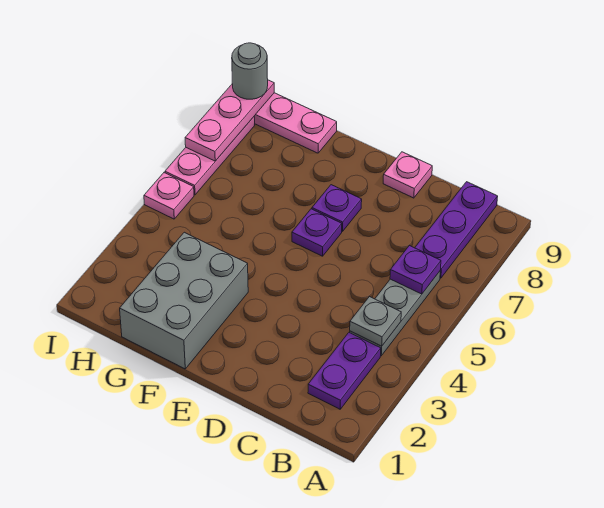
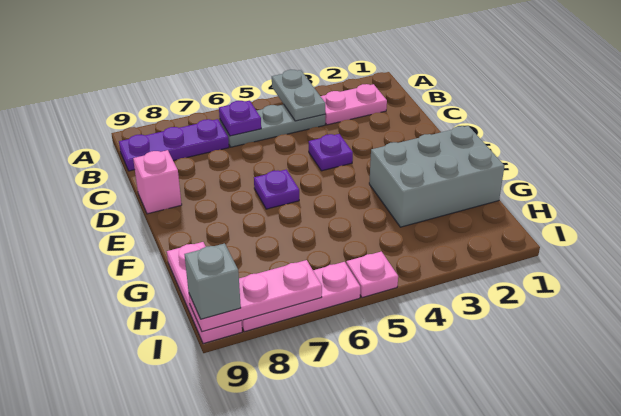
purple 1x2 plate [308,332,381,409] -> pink 1x2 plate [321,84,387,125]
grey 1x1 plate [350,297,401,346] -> grey 1x2 plate [272,70,325,121]
pink 1x1 plate [383,152,432,198] -> pink 1x1 brick [133,150,182,214]
purple 1x1 plate [312,185,362,231] -> purple 1x1 plate moved to [309,134,353,171]
grey 1x1 round brick [232,43,268,99] -> grey 1x1 brick [185,243,241,319]

